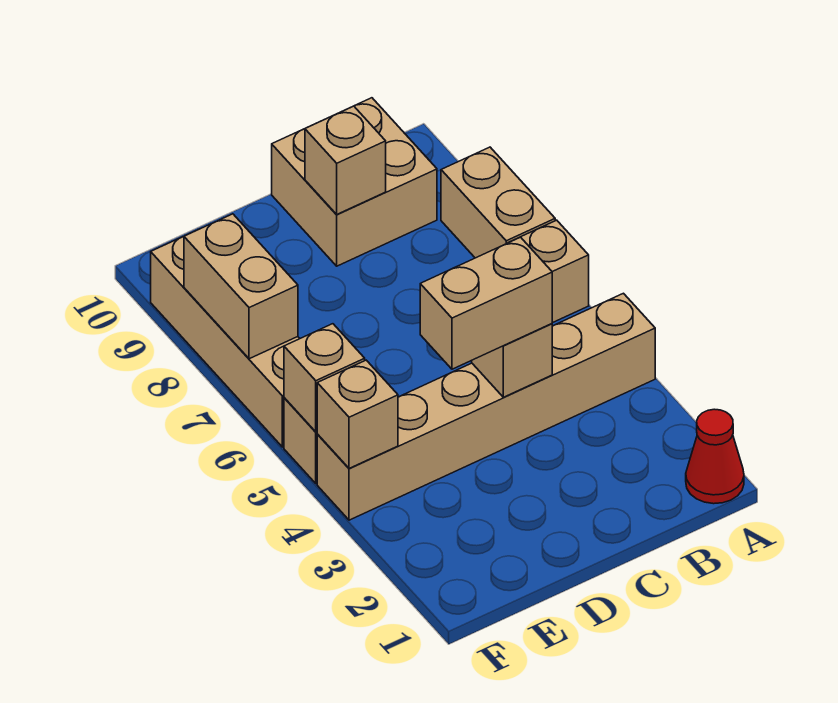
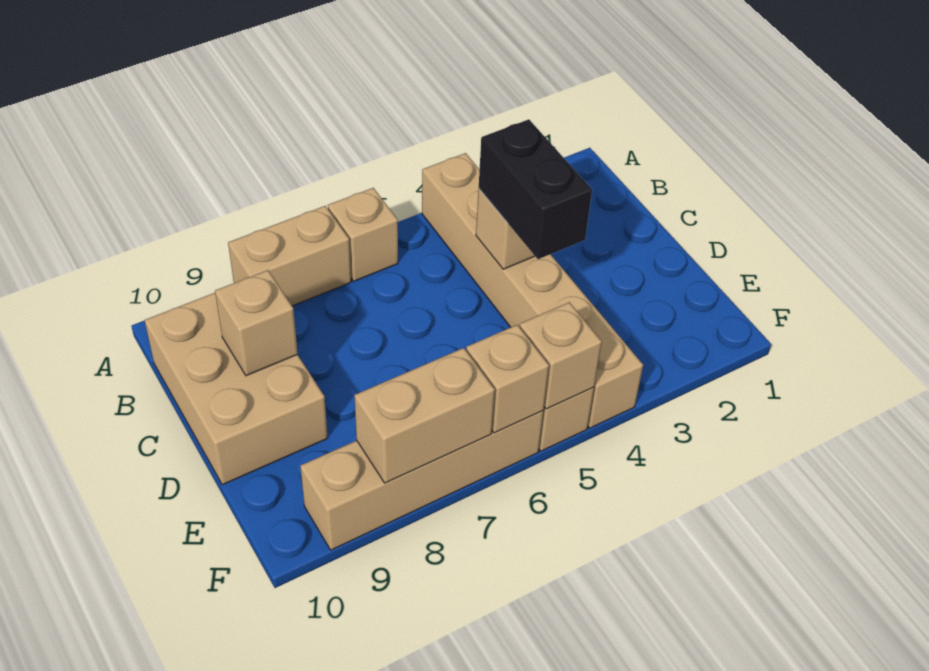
red 1x1 cone [686,409,744,504] -> none
tan 2x2 brick [272,98,437,266] -> tan 2x3 brick [145,293,328,485]
tan 1x2 brick [420,237,552,369] -> black 1x2 brick [479,119,592,259]
tan 1x1 brick [317,360,398,468] -> tan 1x1 brick moved to [466,325,549,433]

